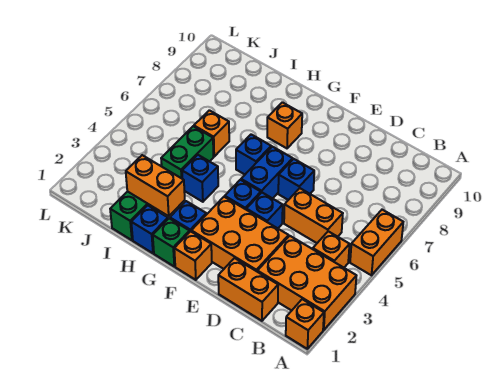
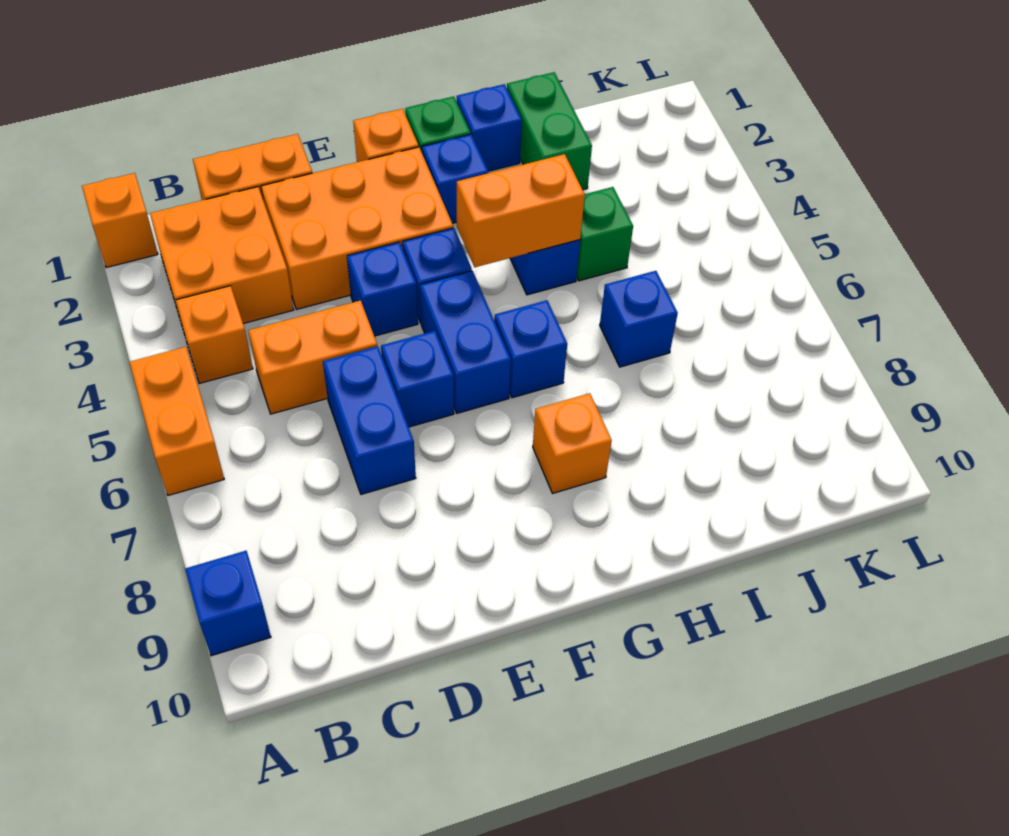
orange 2x3 brick [258,236,356,330] -> orange 2x2 brick [150,187,294,327]
none -> blue 1x1 brick [185,551,271,656]
none -> blue 1x2 brick [323,346,416,494]
orange 1x2 brick [126,155,185,216] -> orange 1x2 brick moved to [457,154,585,267]
green 1x2 brick [161,126,213,178] -> green 1x1 brick [577,187,633,281]
orange 1x1 brick [194,110,229,156] -> blue 1x1 brick [600,271,678,367]

